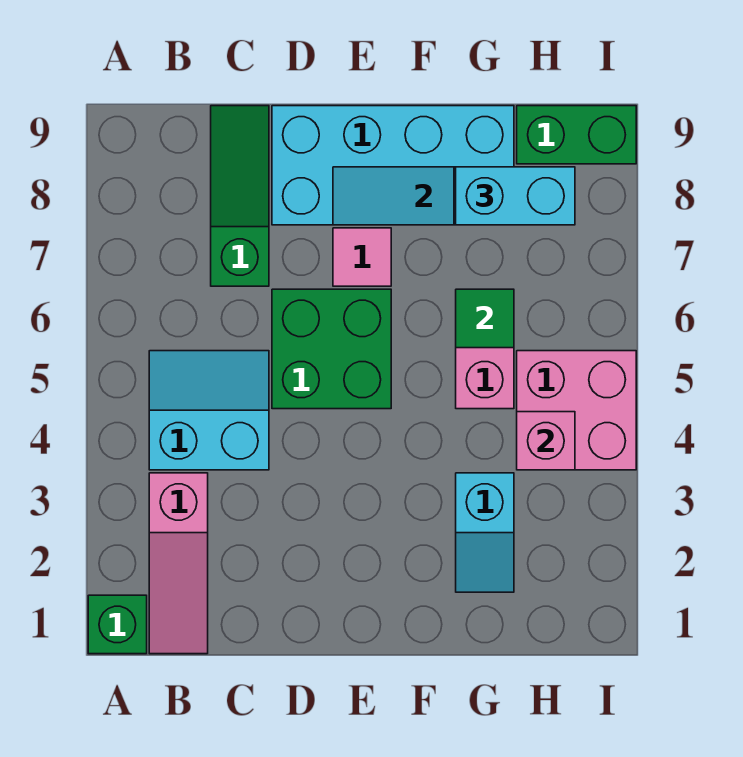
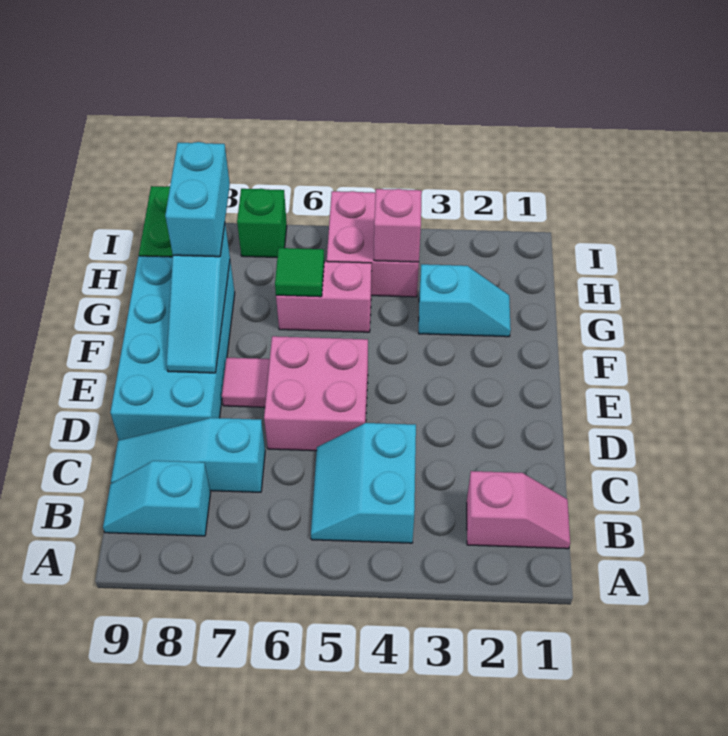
green 1x1 brick [88,595,147,654] -> green 1x1 brick moved to [237,189,287,257]
pink 1x3 slope [149,473,208,654] -> pink 1x2 slope [467,471,570,549]
none -> cyan 1x2 slope [103,461,211,536]
green 1x3 slope [211,106,269,286] -> cyan 1x3 slope [111,418,265,492]
green 2x2 brick [272,289,391,409] -> pink 2x2 brick [264,336,368,451]

